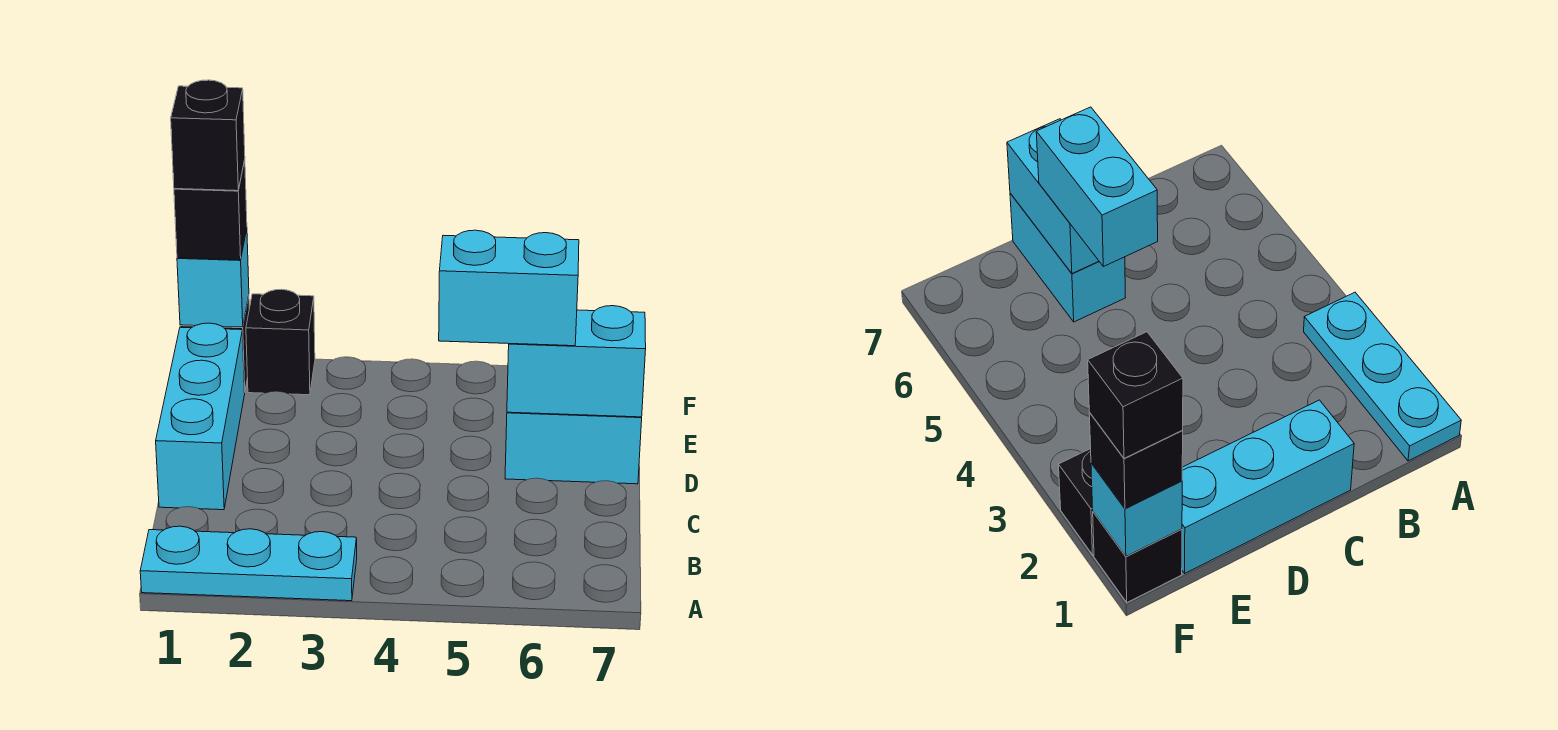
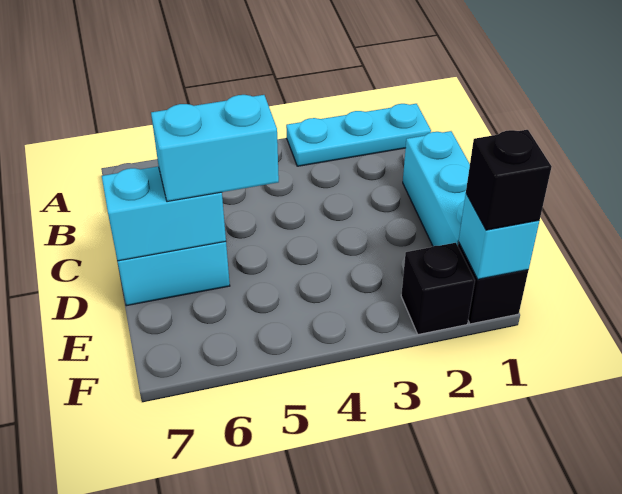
black 1x1 brick [171,80,245,191] -> none

